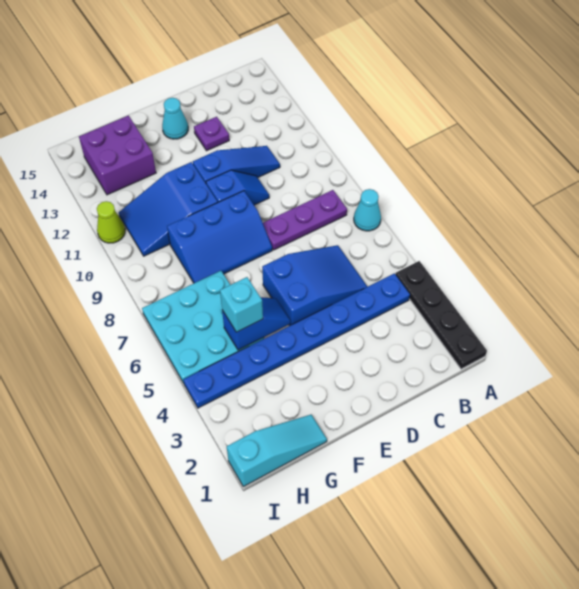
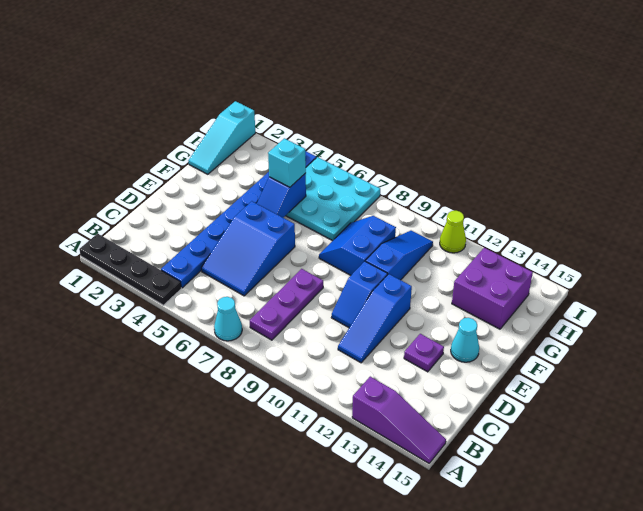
none -> purple 1x3 slope [352,377,446,463]
blue 2x3 slope [167,191,272,283] -> blue 2x2 slope [319,216,396,275]
blue 2x3 slope [119,162,218,256] -> blue 1x3 slope [366,231,433,280]

